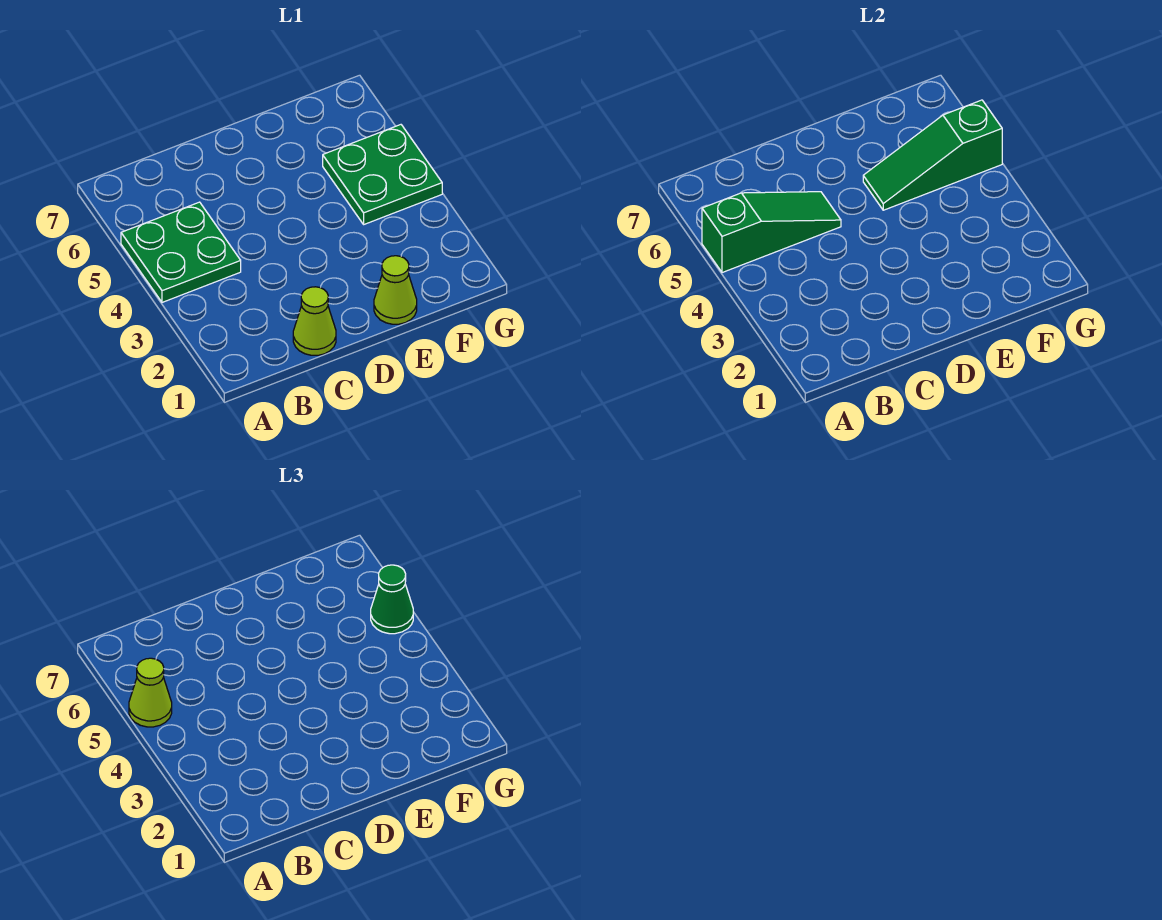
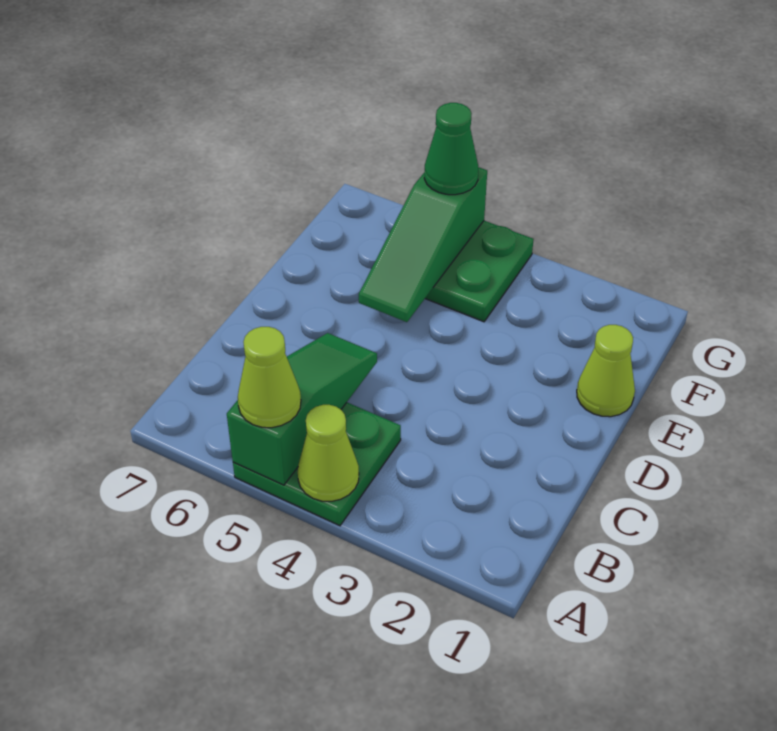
lime 1x1 cone [293,287,336,355] -> lime 1x1 cone moved to [298,405,359,501]

